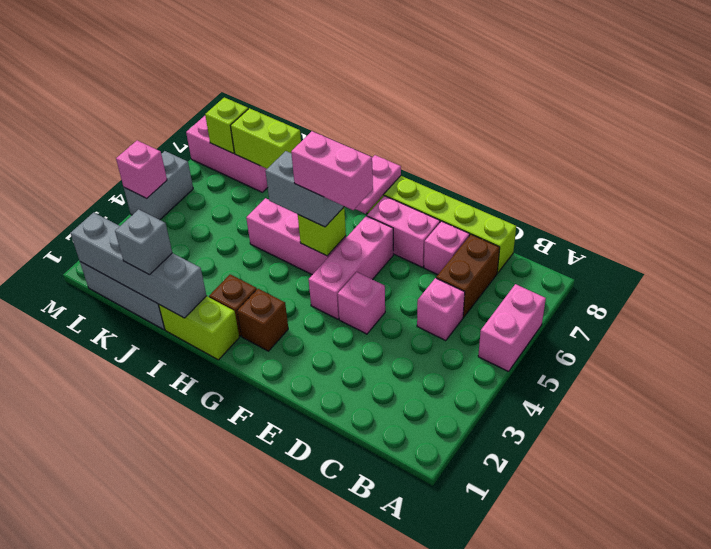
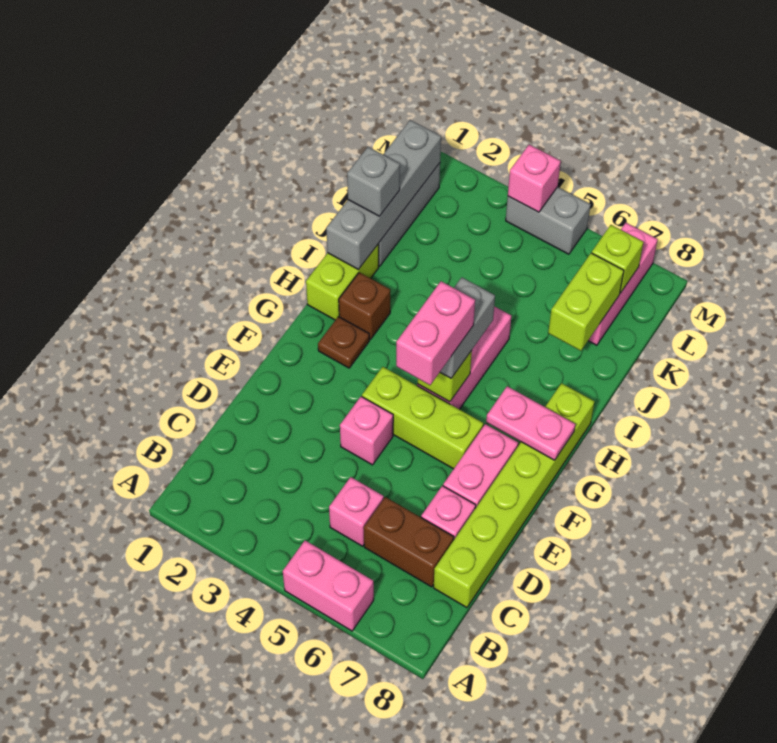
pink 1x3 brick [309,216,393,319] -> lime 1x3 brick [362,367,483,469]
brown 1x1 brick [237,289,288,351] -> brown 1x1 plate [318,317,369,368]

